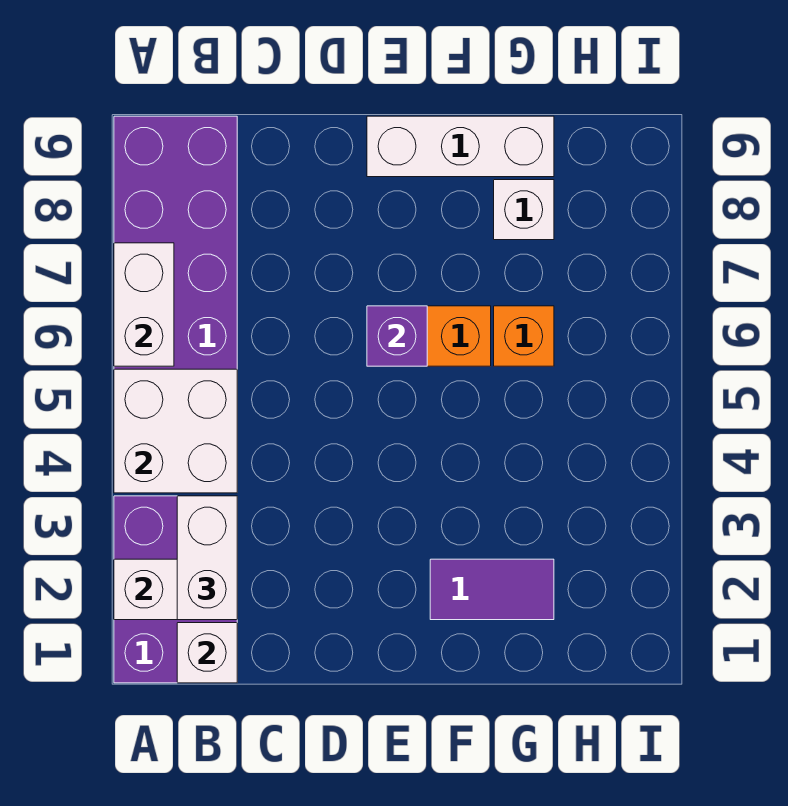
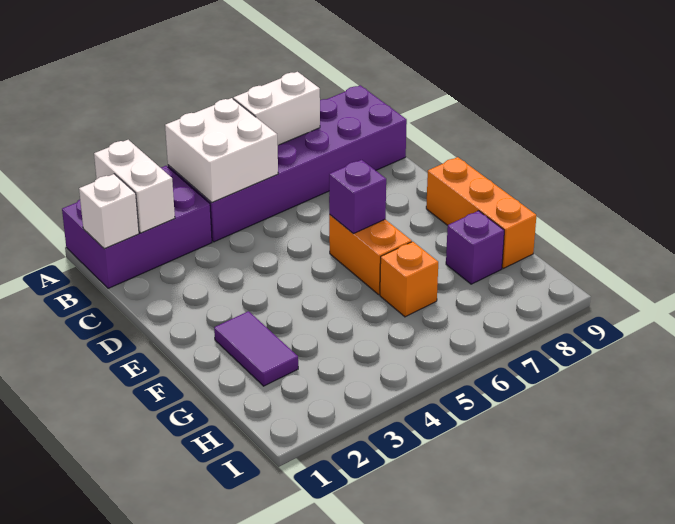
white 1x2 brick [177,496,237,620] -> none
white 1x3 brick [367,116,554,177] -> orange 1x3 brick [426,157,536,268]
white 1x1 brick [494,180,554,240] -> purple 1x1 brick [446,211,504,284]

